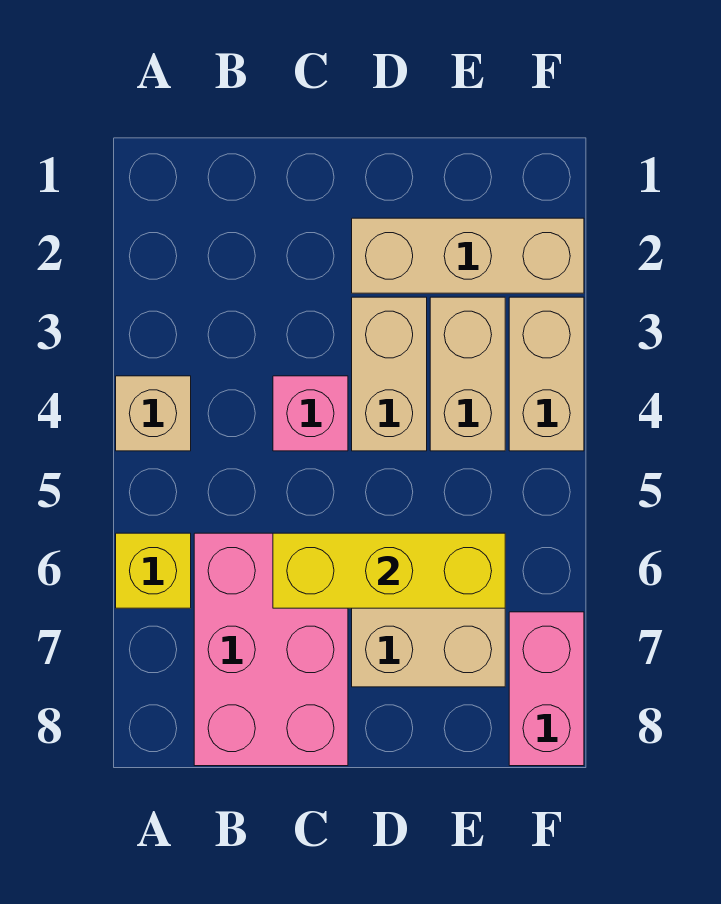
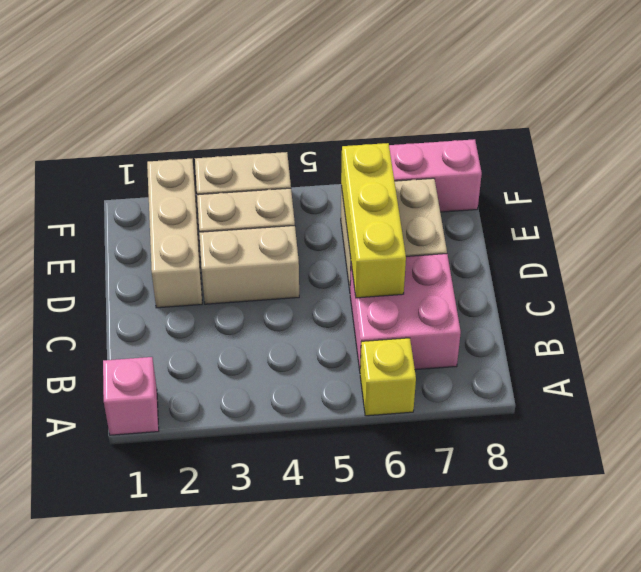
tan 1x1 brick [116,376,191,451] -> none
pink 2x3 brick [194,533,348,766] -> pink 2x2 brick [350,254,461,370]
pink 1x1 brick [273,376,348,451] -> pink 1x1 brick moved to [103,357,159,435]

